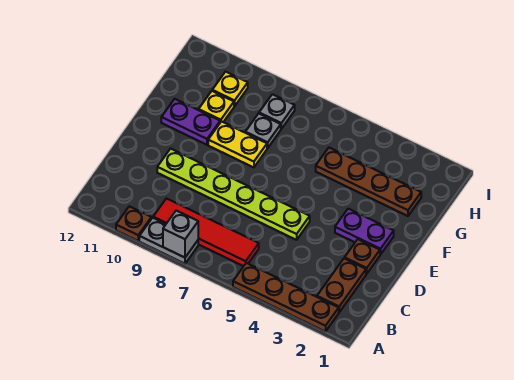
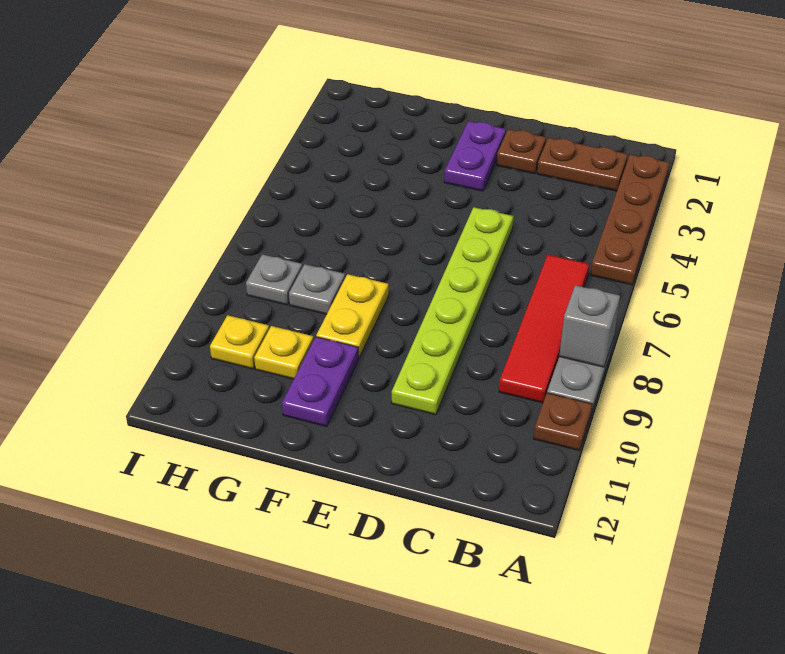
brown 1x4 plate [316,148,421,216] -> none

